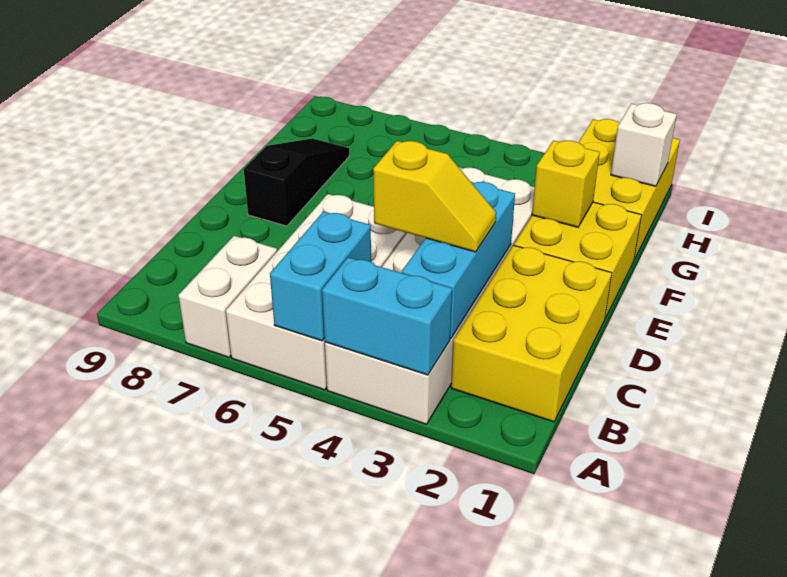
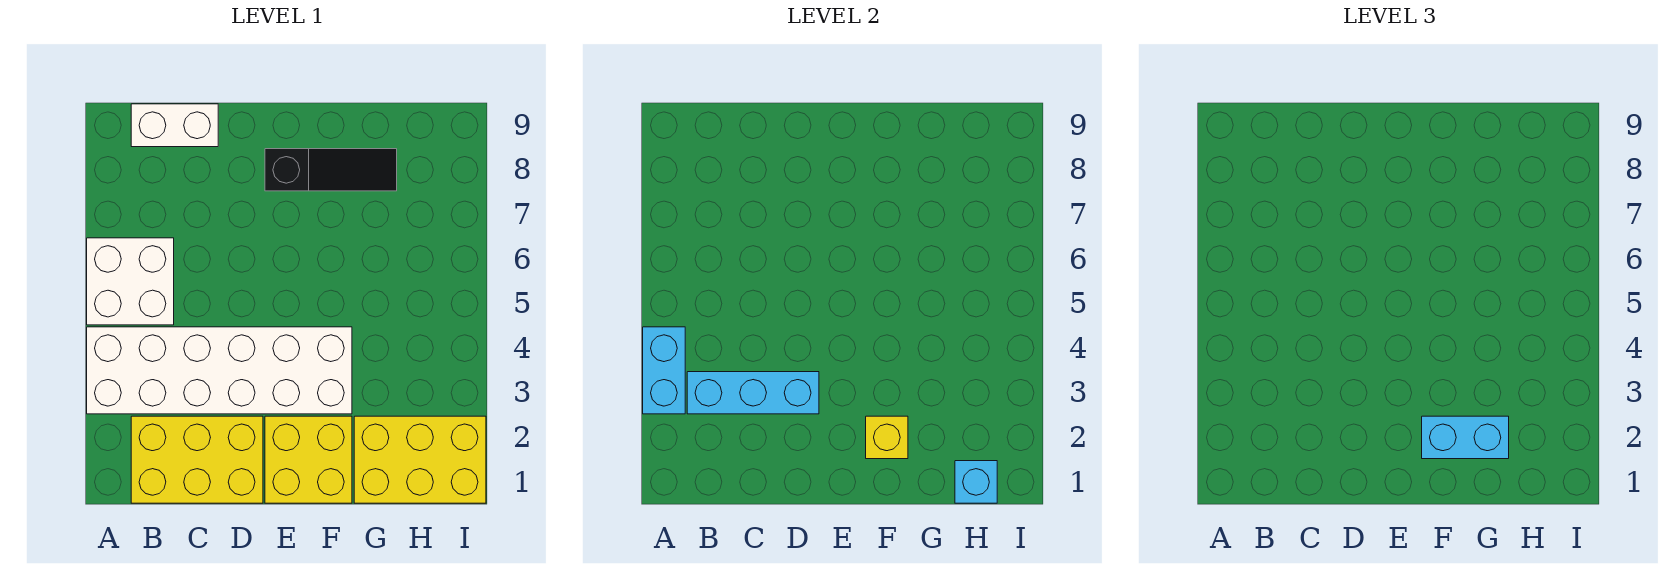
white 2x4 brick [226,194,407,390] -> white 2x2 brick [87,238,174,325]
cyan 1x2 brick [270,212,371,341] -> cyan 1x2 brick moved to [1422,416,1509,459]
white 1x2 brick [178,236,277,357] -> white 1x2 brick moved to [131,104,218,147]
yellow 1x2 slope [373,141,496,252] -> none
white 1x1 brick [611,103,677,186] -> cyan 1x1 brick [955,461,997,503]

